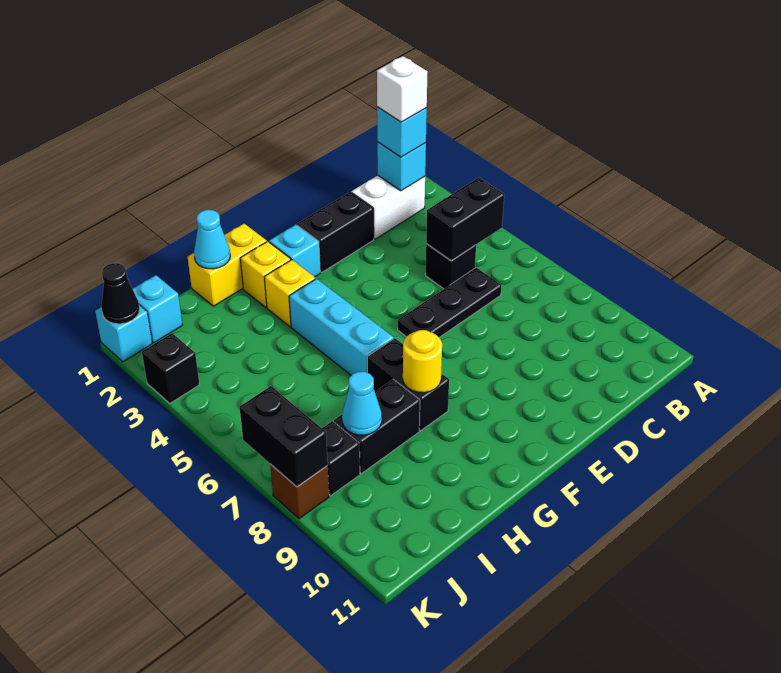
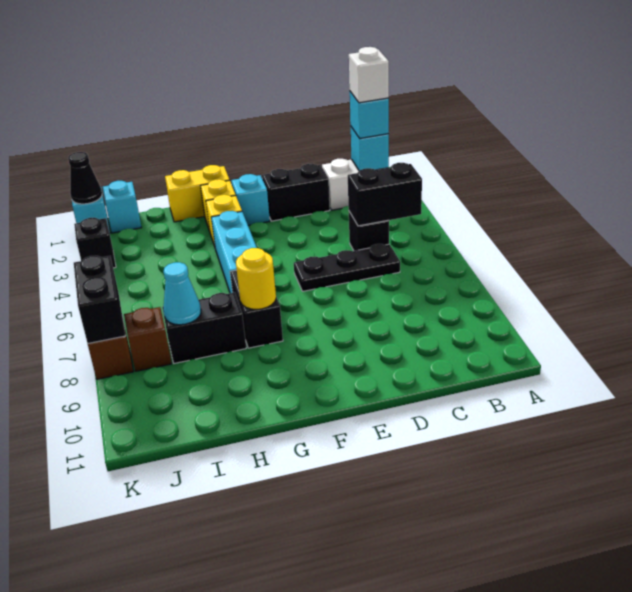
cyan 1x1 cone [194,210,230,269] -> none
black 1x1 brick [322,421,360,496] -> brown 1x1 brick [124,307,172,371]

